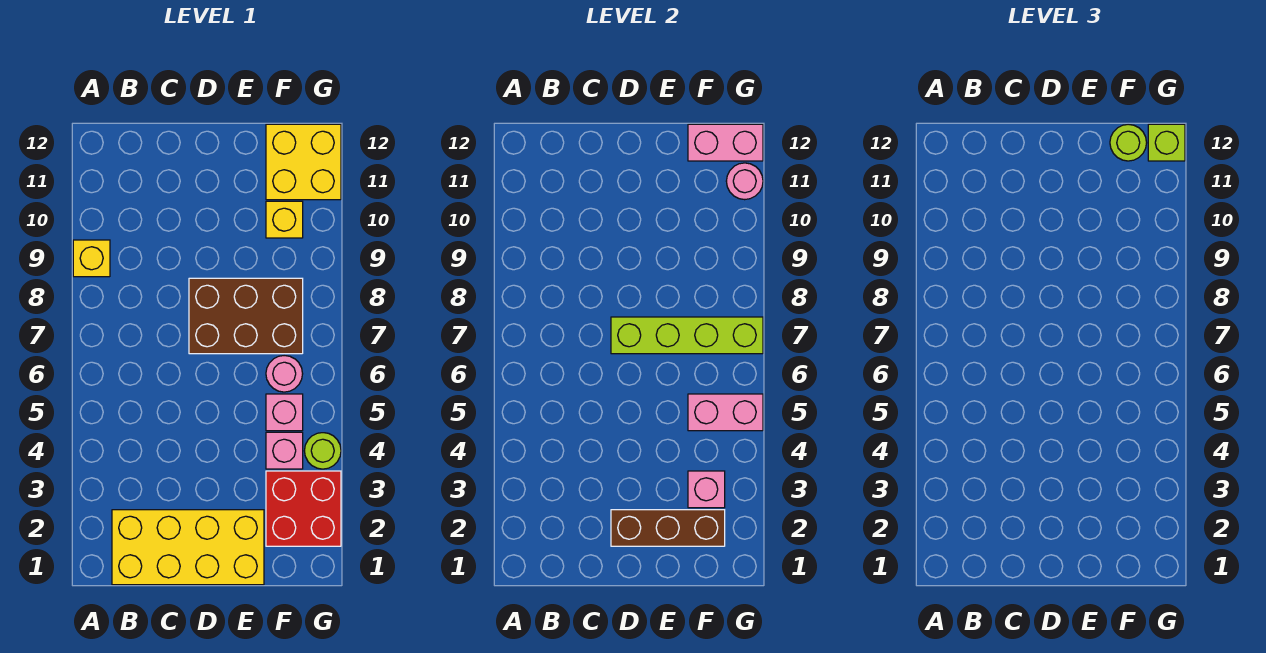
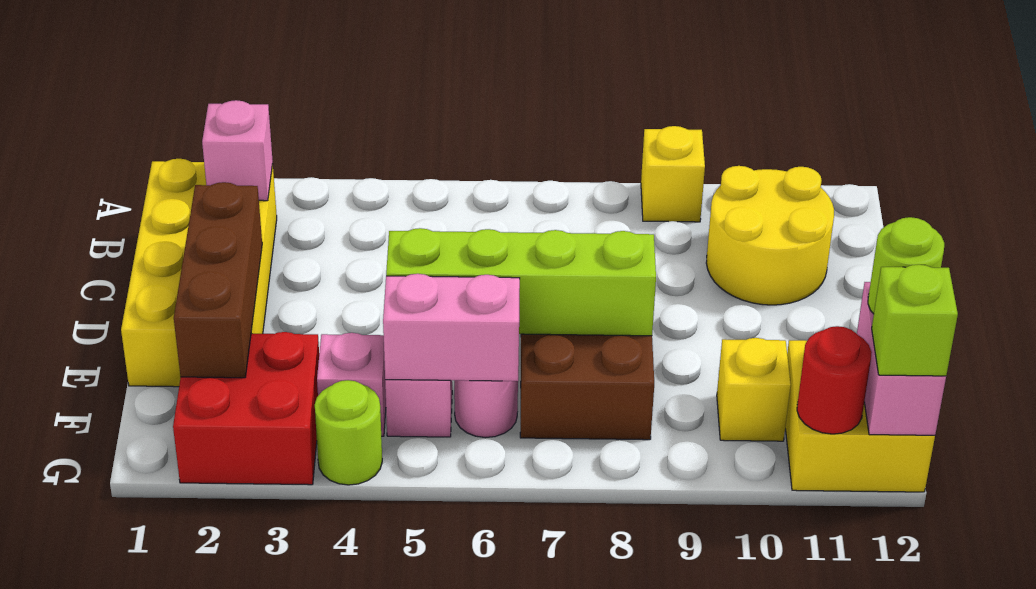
none -> yellow 2x2 round brick [706,166,834,305]
lime 1x4 brick [611,317,763,354] -> lime 1x4 brick turned to [386,228,656,336]
pink 1x1 brick [688,471,725,508] -> pink 1x1 brick moved to [202,100,273,201]
pink 1x2 brick [688,394,763,431] -> pink 1x2 brick turned to [383,274,520,381]
pink 1x1 round brick [726,163,763,200] -> red 1x1 round brick [797,326,872,434]

